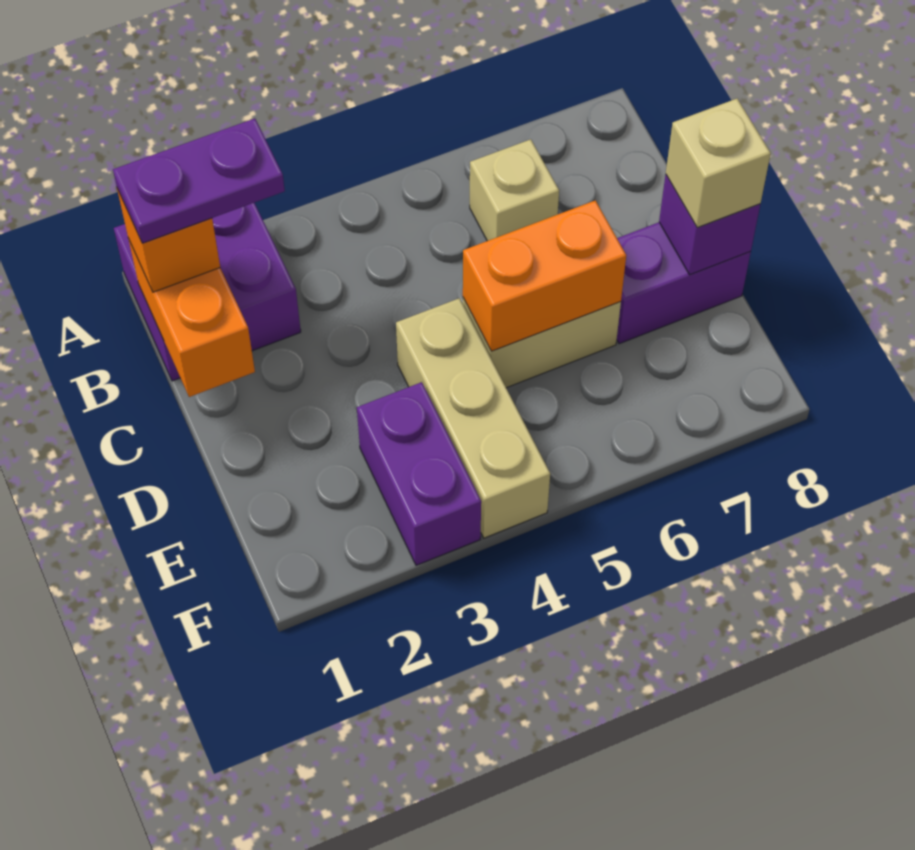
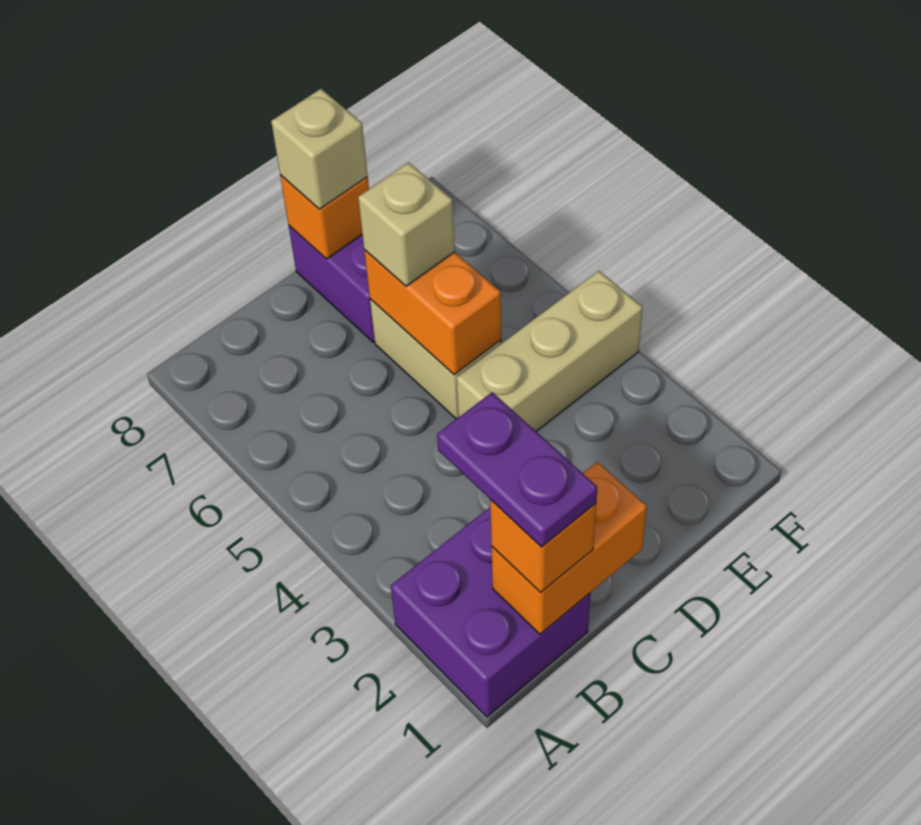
tan 1x1 brick [470,139,559,241] -> tan 1x1 brick moved to [358,163,455,286]
purple 1x1 brick [659,174,760,275] -> orange 1x1 brick [280,175,369,259]
purple 1x2 brick [357,382,481,565] -> none

